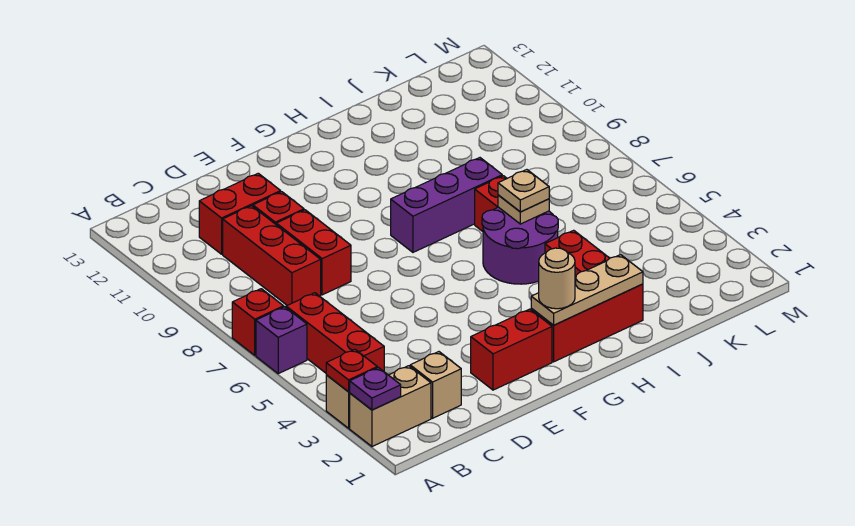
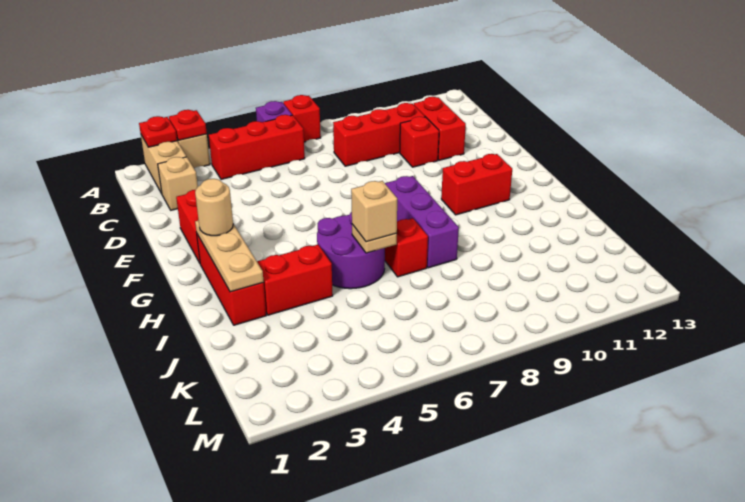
purple 1x1 plate [349,368,401,410] -> red 1x1 plate [139,116,177,147]
red 1x2 brick [276,210,351,295] -> red 1x2 brick moved to [441,154,512,215]
tan 1x1 plate [498,170,549,212] -> tan 1x1 brick [351,181,397,242]

